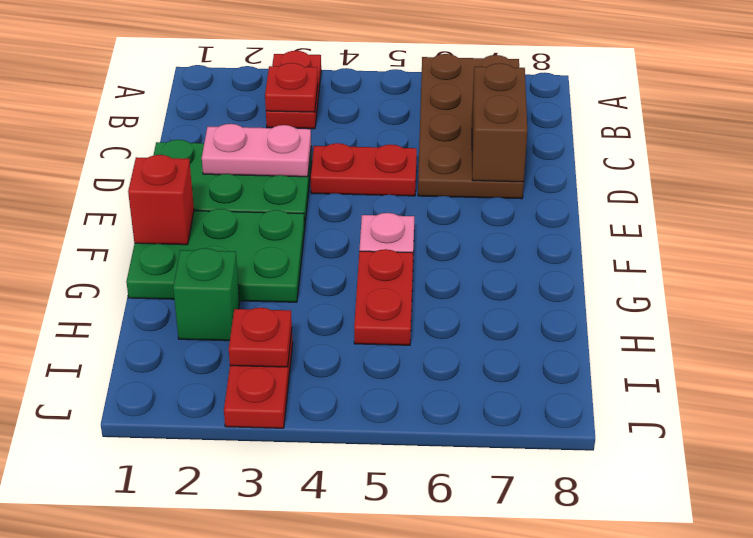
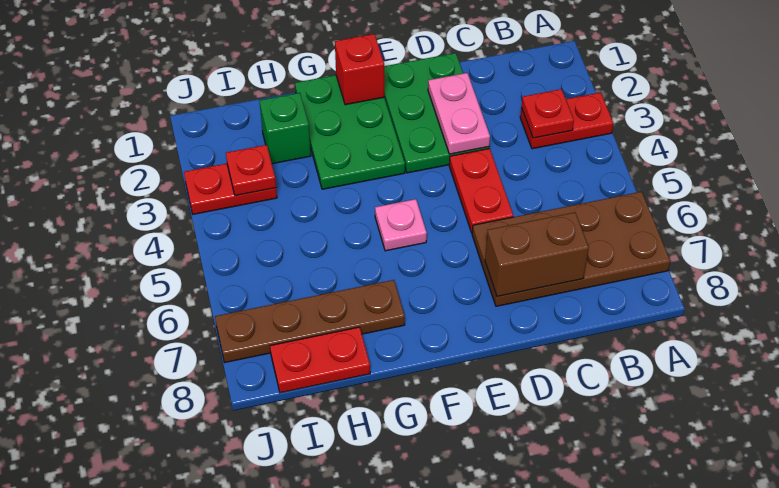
red 1x2 plate [354,249,413,345] -> red 1x2 plate moved to [270,327,370,393]
none -> brown 1x4 plate [215,280,405,362]

